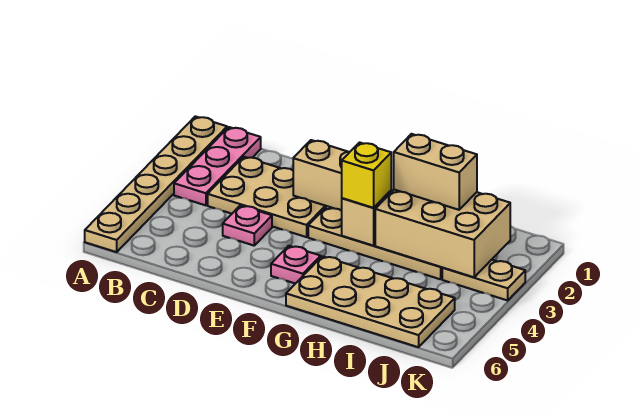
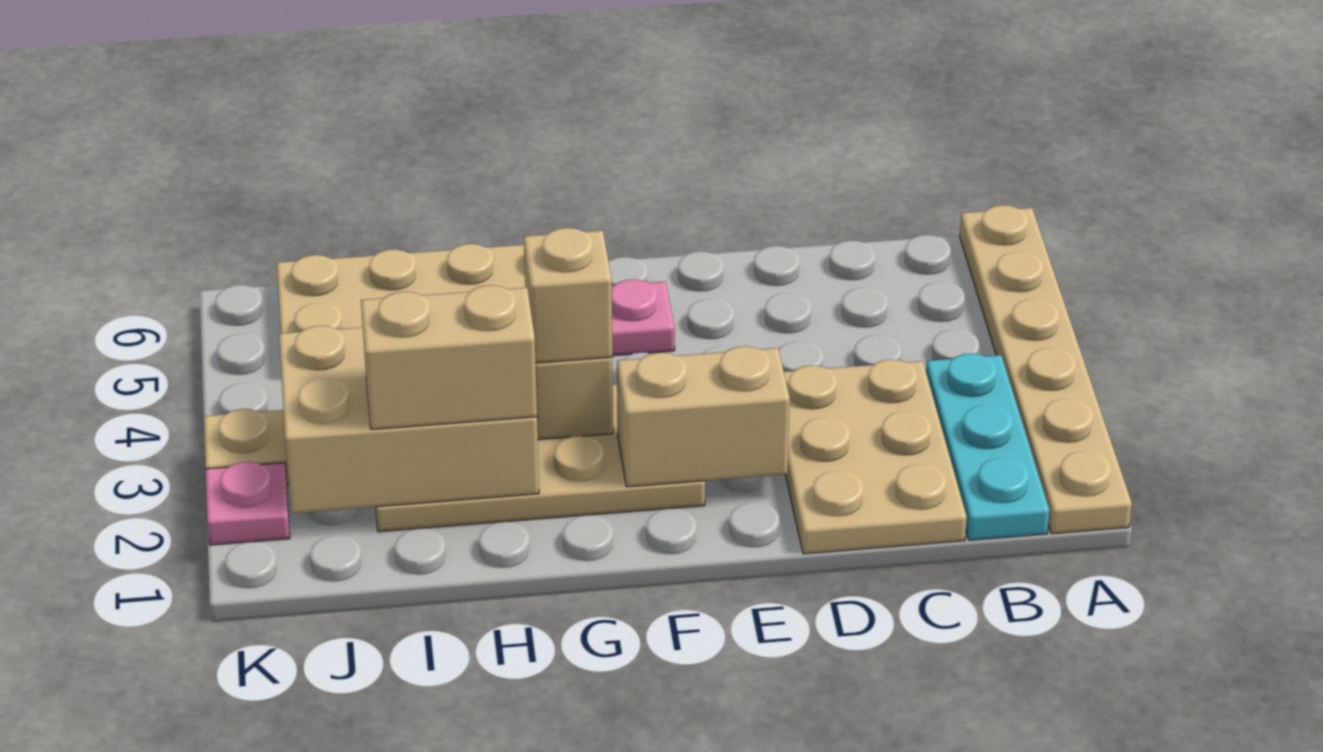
pink 1x3 plate [174,127,261,205] -> cyan 1x3 plate [926,353,1049,540]
tan 2x3 plate [208,157,327,237] -> tan 2x3 plate turned to [784,360,967,554]
pink 1x1 plate [223,205,272,245] -> pink 1x1 plate moved to [206,462,290,545]
yellow 1x1 brick [342,142,391,208] -> tan 1x1 brick [524,228,612,363]

